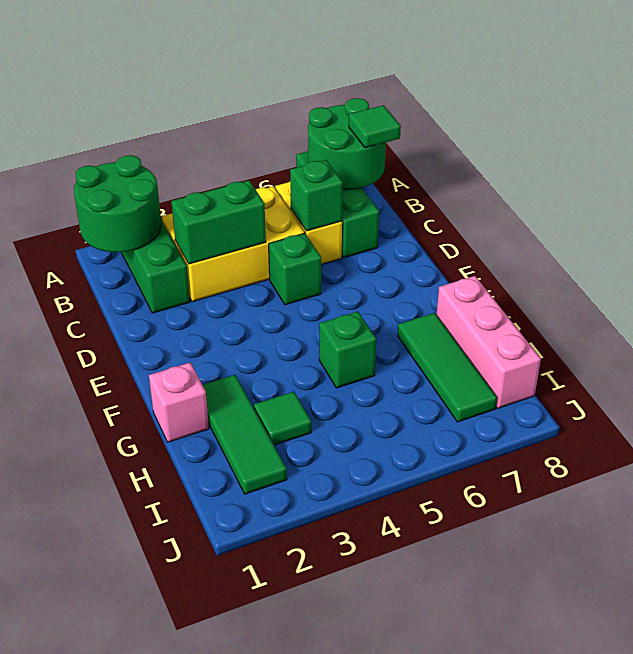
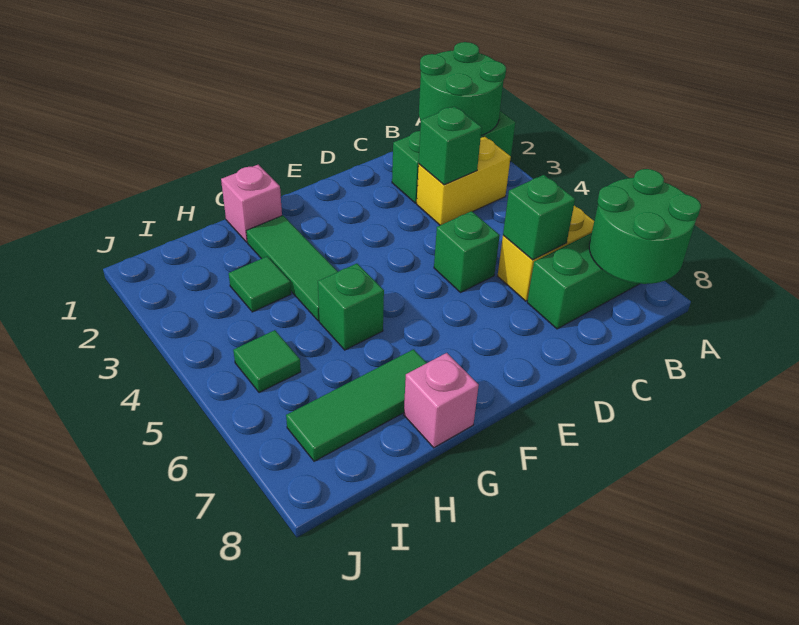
yellow 2x3 brick [162,186,304,302] -> yellow 1x2 brick [417,136,511,225]
green 1x1 tile [349,105,401,148] -> green 1x1 tile moved to [233,330,301,393]
green 1x2 brick [171,180,266,264] -> green 1x1 brick [419,107,482,185]
green 1x3 tile [203,375,287,494] -> green 1x3 tile turned to [246,215,338,321]
pink 1x3 brick [436,276,541,408] -> pink 1x1 brick [404,353,479,448]

